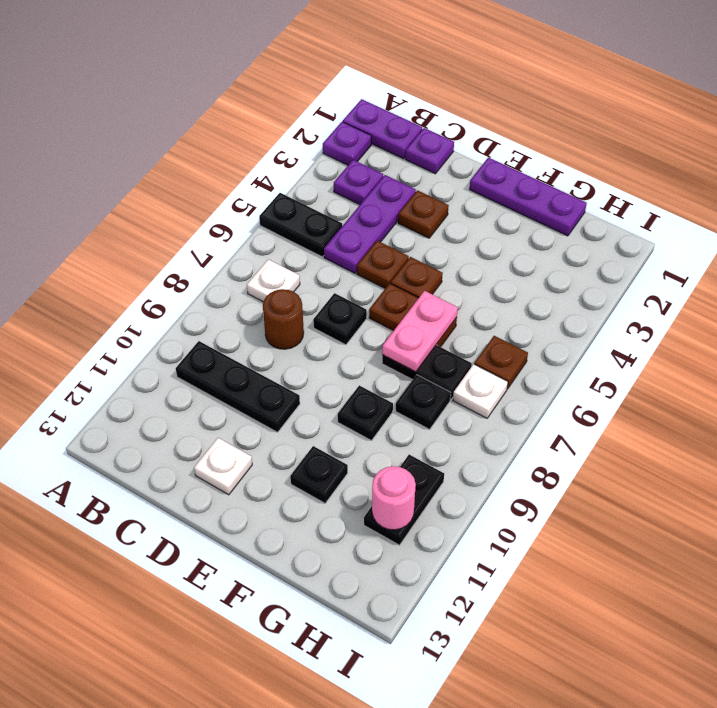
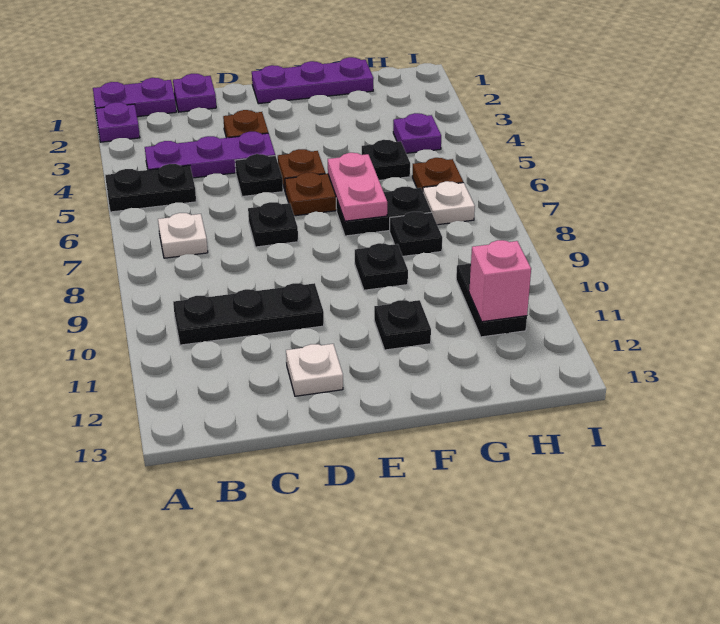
purple 1x1 plate [334,160,383,205] -> purple 1x1 plate moved to [393,113,441,153]
purple 1x3 plate [324,175,416,273] -> purple 1x3 plate turned to [145,132,275,178]
brown 1x1 round brick [263,289,304,349] -> none
brown 1x1 plate [357,241,409,288] -> black 1x1 plate [235,154,283,197]
none -> black 1x1 plate [362,140,410,180]
pink 1x1 round brick [372,466,416,530] -> pink 1x1 brick [469,240,531,322]

